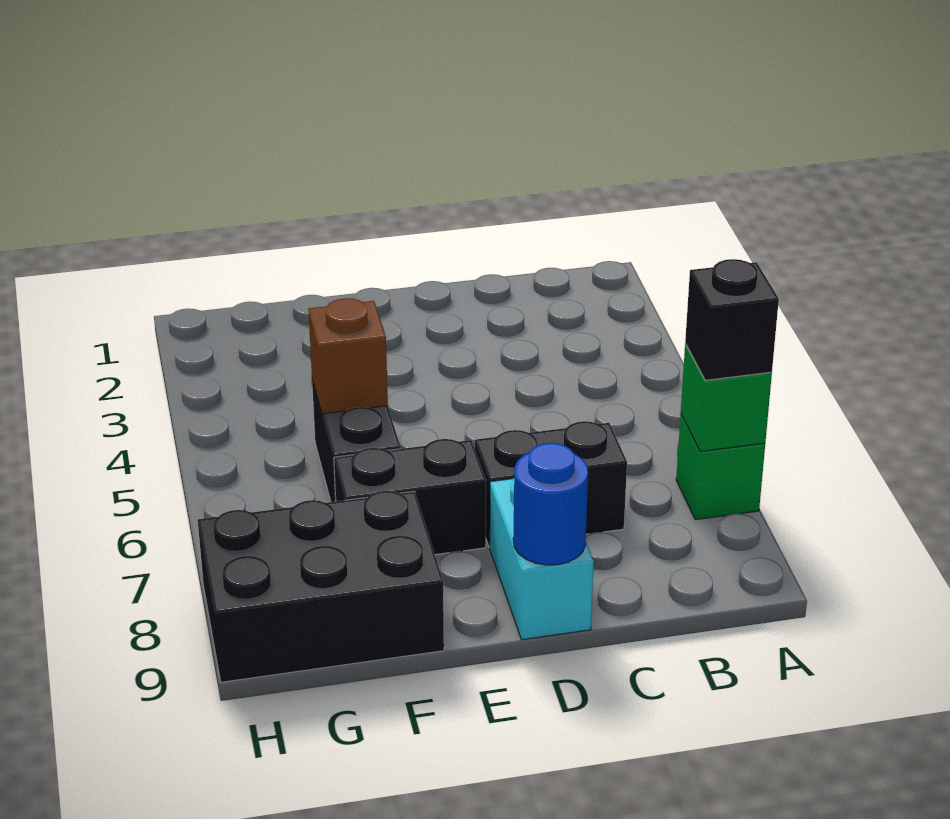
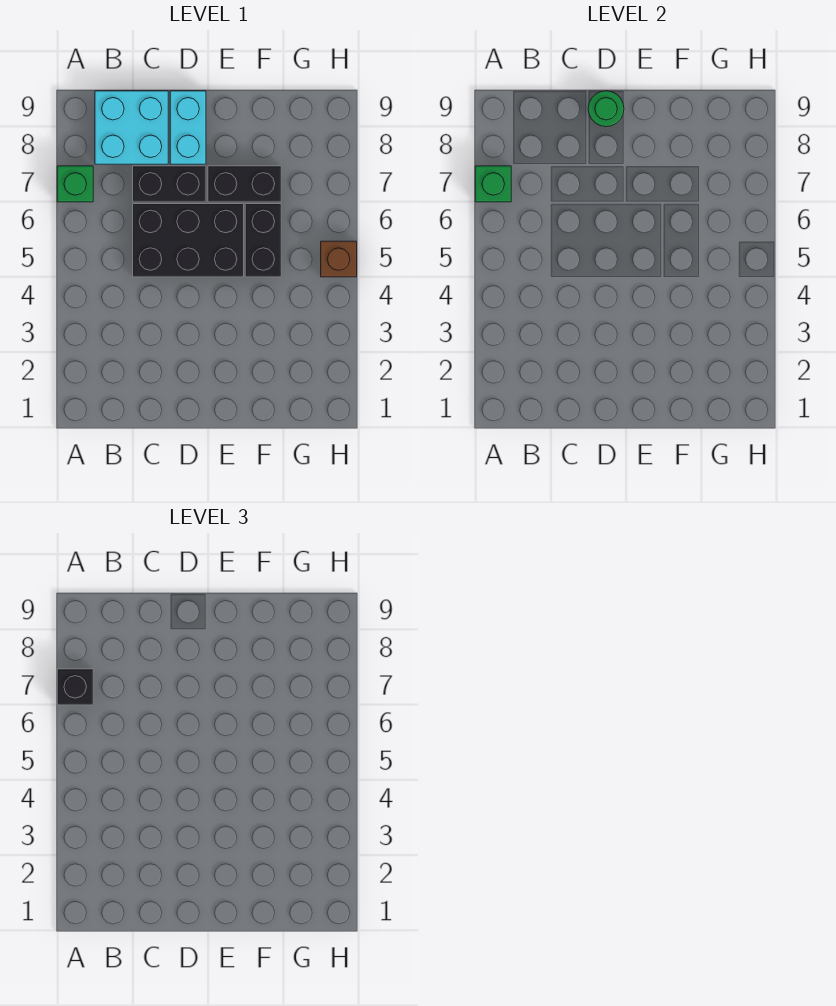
none -> cyan 2x2 brick [95,91,168,164]
blue 1x1 round brick [513,443,588,565] -> green 1x1 round brick [588,91,624,127]
brown 1x1 brick [309,298,388,414] -> brown 1x1 brick moved to [321,241,357,277]
black 2x3 brick [198,491,444,682] -> black 2x3 brick moved to [133,204,244,277]

